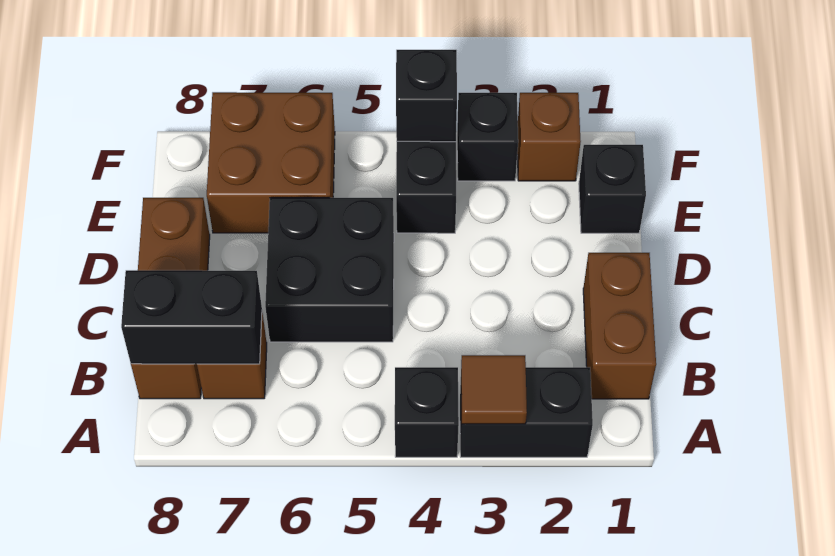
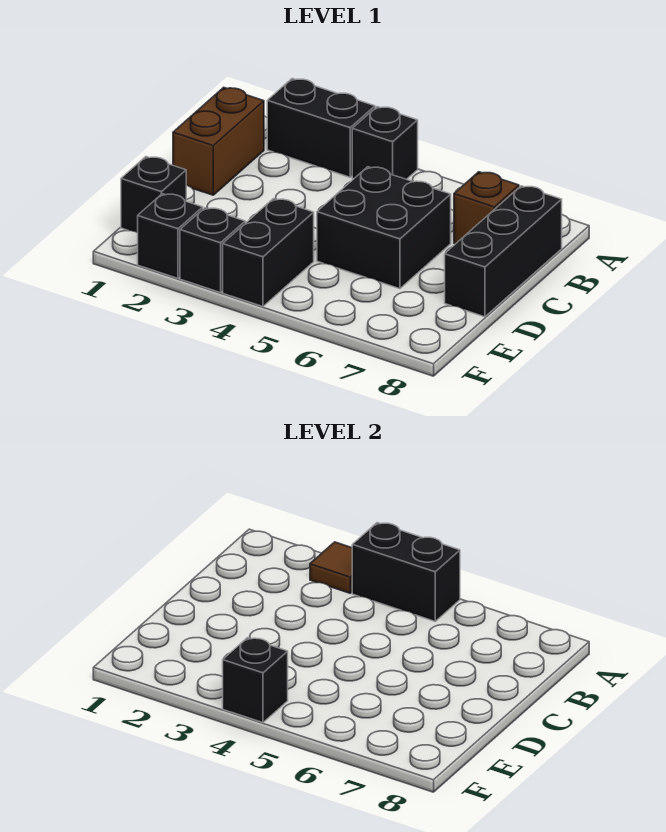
black 1x2 brick [121,270,262,364] -> black 1x2 brick moved to [352,523,460,621]
brown 1x3 brick [131,198,210,399] -> black 1x3 brick [445,186,562,317]
brown 2x2 brick [207,92,335,233] -> none
brown 1x1 brick [517,93,581,181] -> black 1x1 brick [138,194,203,278]

